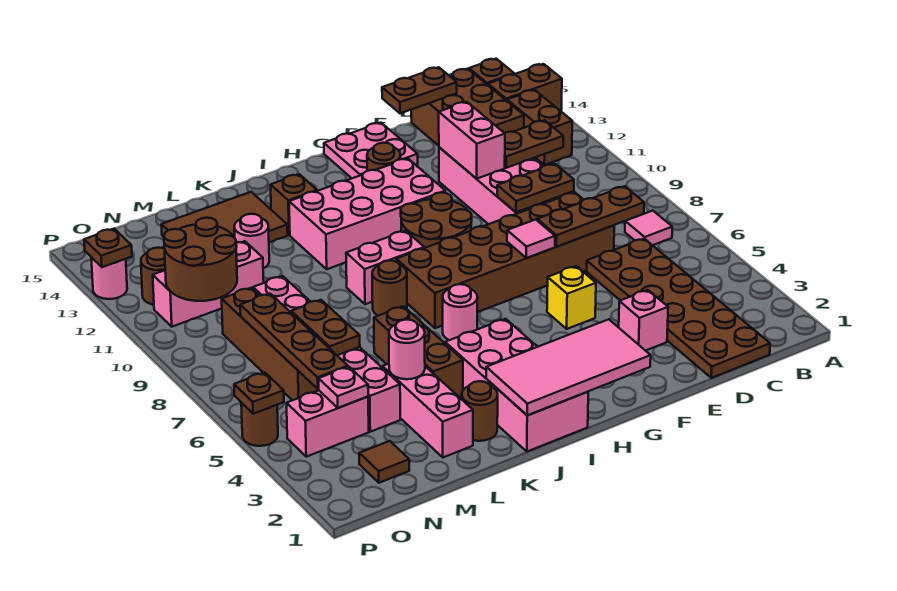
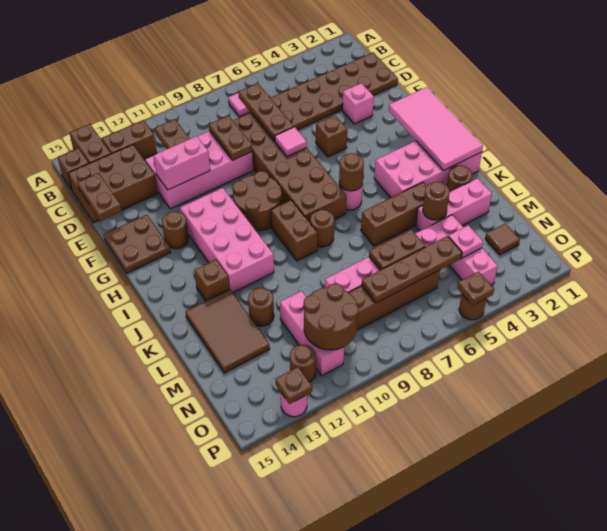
yellow 1x1 brick [547,266,596,329] -> brown 1x1 brick [316,115,347,157]
pink 2x2 plate [324,123,418,178] -> brown 2x2 plate [103,215,171,273]
none -> brown 1x1 round brick [339,153,364,191]
pink 1x2 brick [346,231,424,304] -> brown 1x2 brick [271,200,317,261]
pink 1x1 round brick [389,320,425,379] -> brown 1x1 round brick [423,182,450,220]
pink 1x1 round brick [234,214,269,268] -> brown 1x1 round brick [248,288,274,326]

